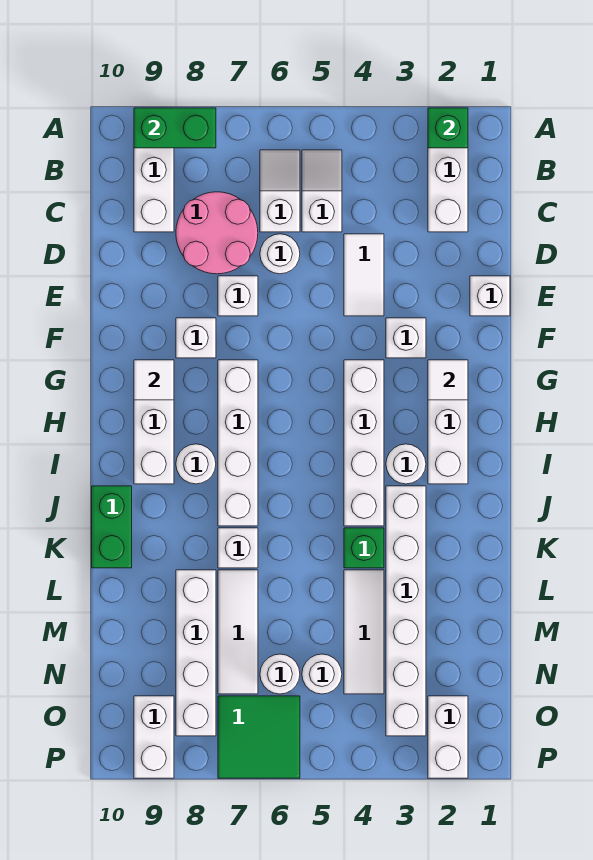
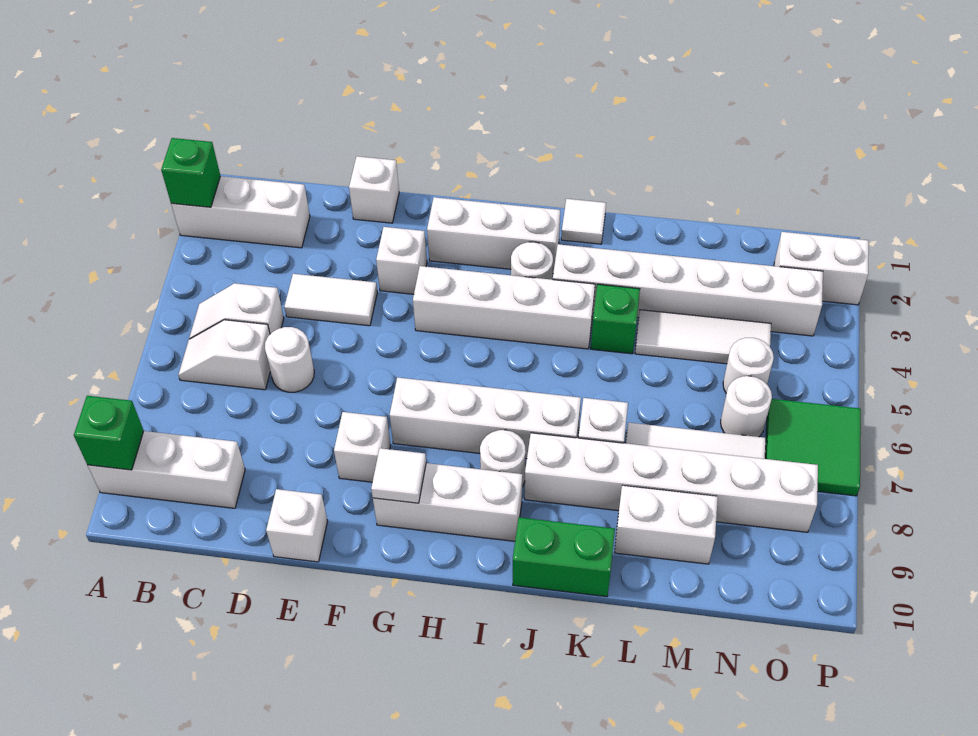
green 1x2 brick [134,108,216,148] -> green 1x1 brick [74,396,144,470]
pink 2x2 round brick [176,192,258,274] -> none
white 1x1 brick [218,276,258,316] -> white 1x1 brick moved to [266,489,328,562]
white 1x1 tile [428,360,468,400] -> white 1x1 tile moved to [561,199,606,244]
white 1x4 brick [176,570,216,736] -> white 1x6 brick [525,433,818,532]
white 1x2 brick [134,696,174,778] -> white 1x2 brick moved to [614,485,718,564]

